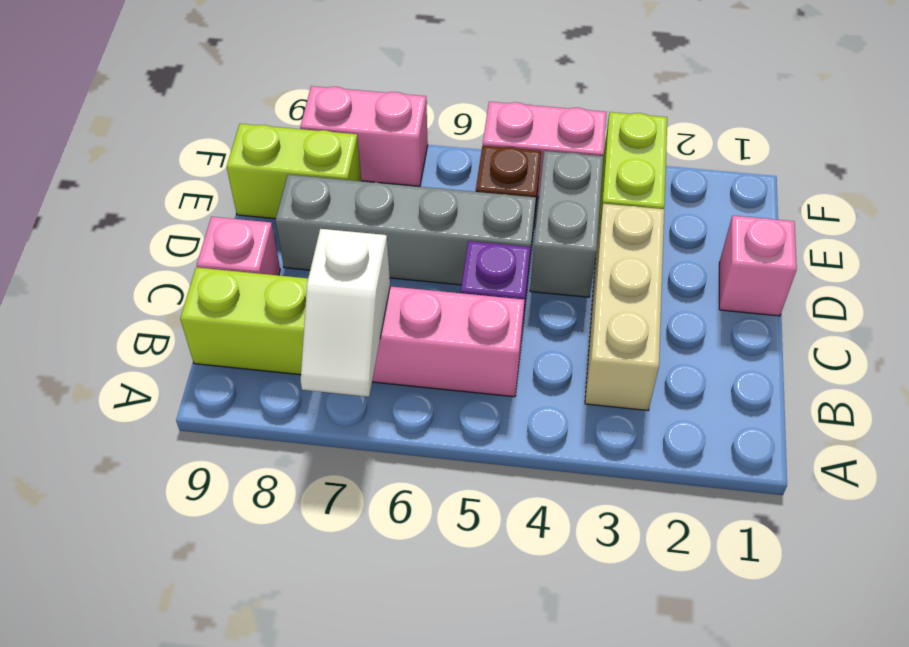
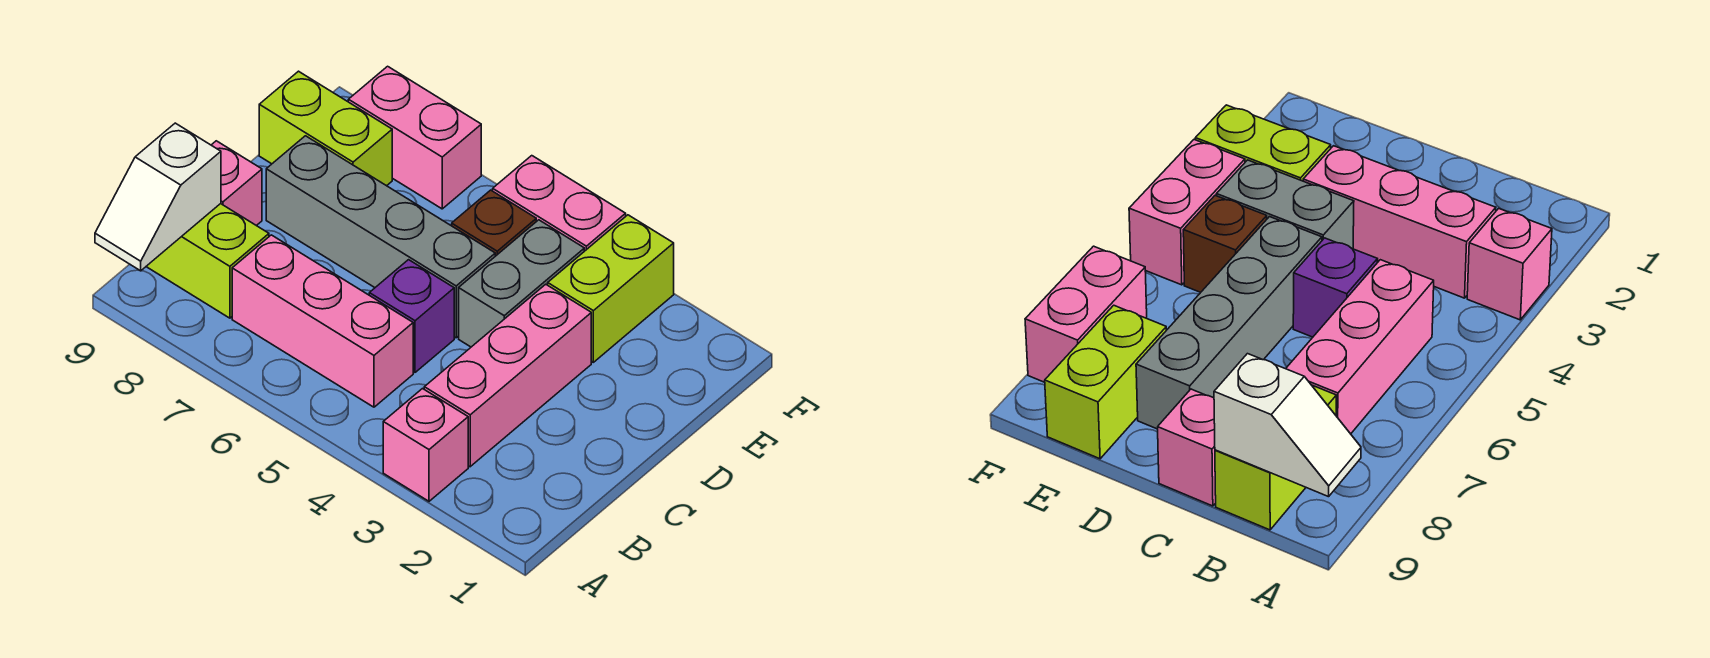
white 1x2 slope [301,229,390,397] -> white 1x2 slope moved to [95,123,221,271]
tan 1x3 brick [585,204,664,410] -> pink 1x3 brick [424,284,591,467]
pink 1x1 brick [719,216,797,316] -> pink 1x1 brick moved to [383,389,468,501]

